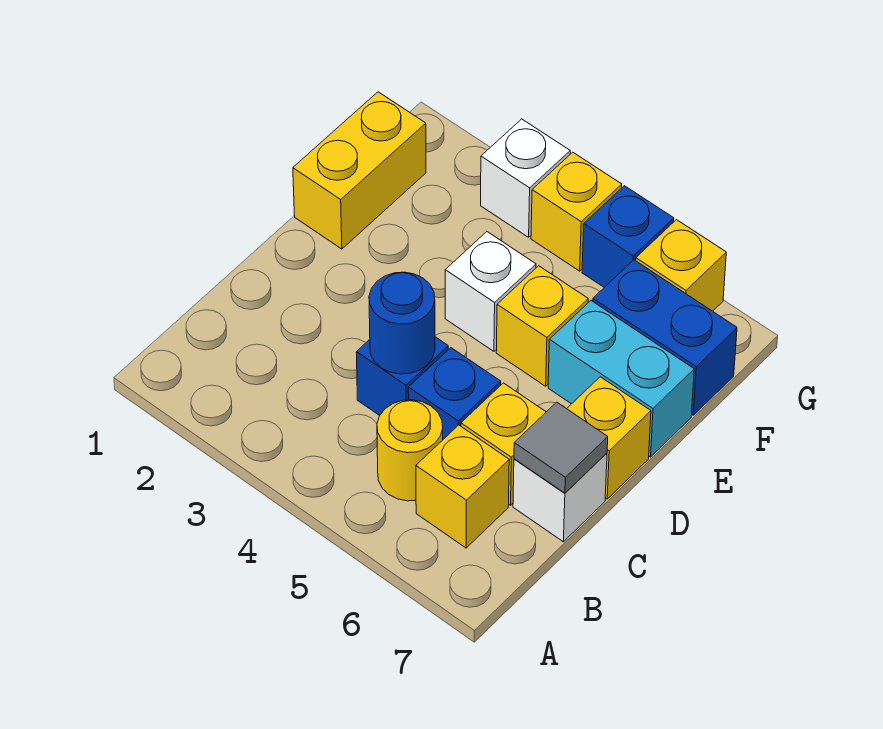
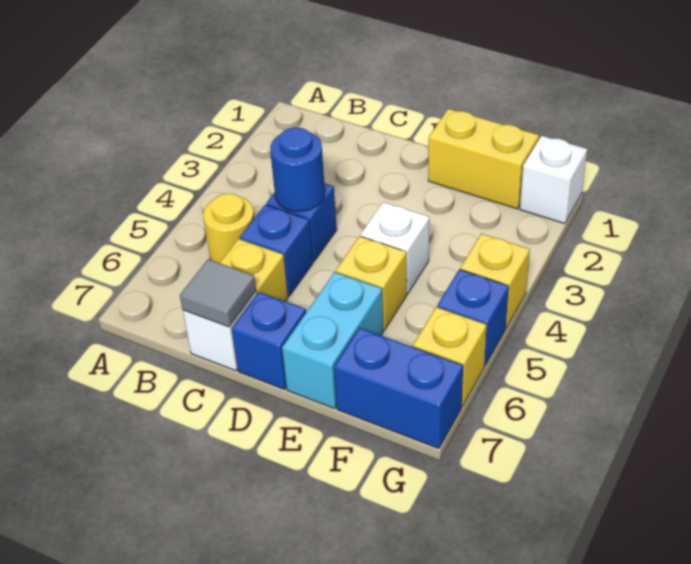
yellow 1x1 brick [416,425,509,548] -> none
yellow 1x1 brick [567,377,651,499] -> blue 1x1 brick [232,292,306,389]
blue 1x2 brick [593,260,737,415] -> blue 1x2 brick turned to [334,328,463,449]
white 1x1 brick [481,119,570,237] -> white 1x1 brick moved to [520,136,587,224]

